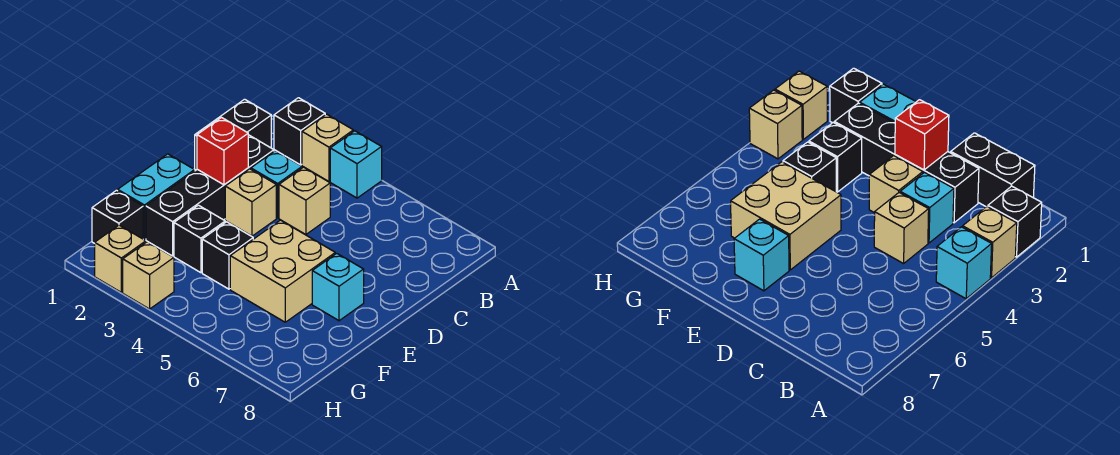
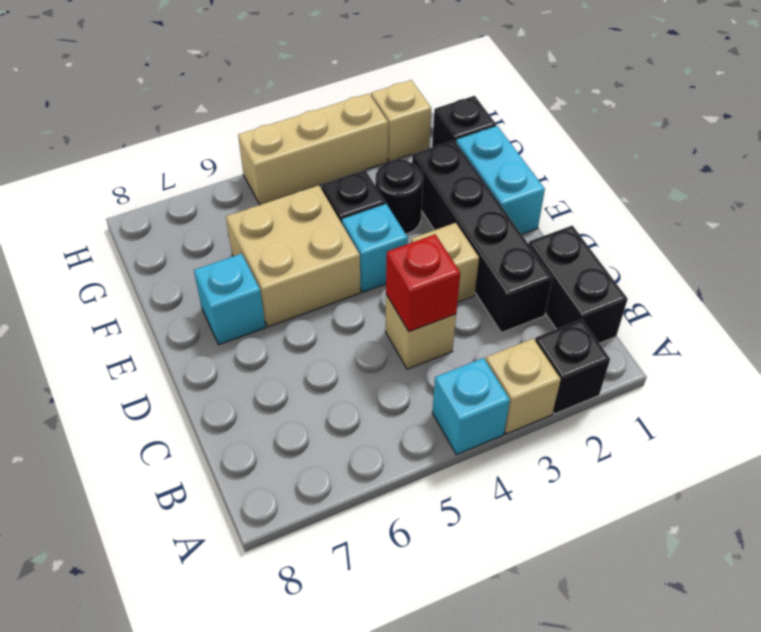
cyan 1x1 brick [251,151,302,218] -> cyan 1x1 brick moved to [342,204,408,292]
red 1x1 brick [197,118,248,185] -> red 1x1 brick moved to [386,234,460,332]
black 1x1 brick [174,205,225,273] -> black 1x1 round brick [375,159,423,234]
tan 1x1 brick [123,242,174,309] -> tan 1x3 brick [238,93,388,205]

